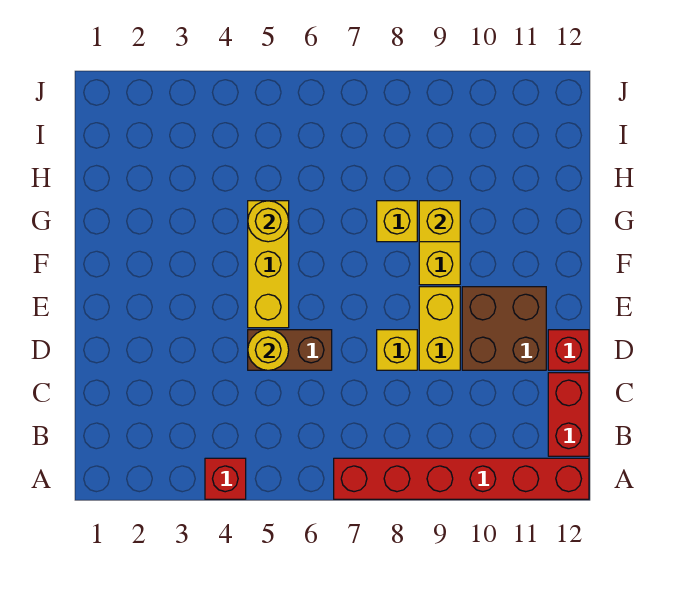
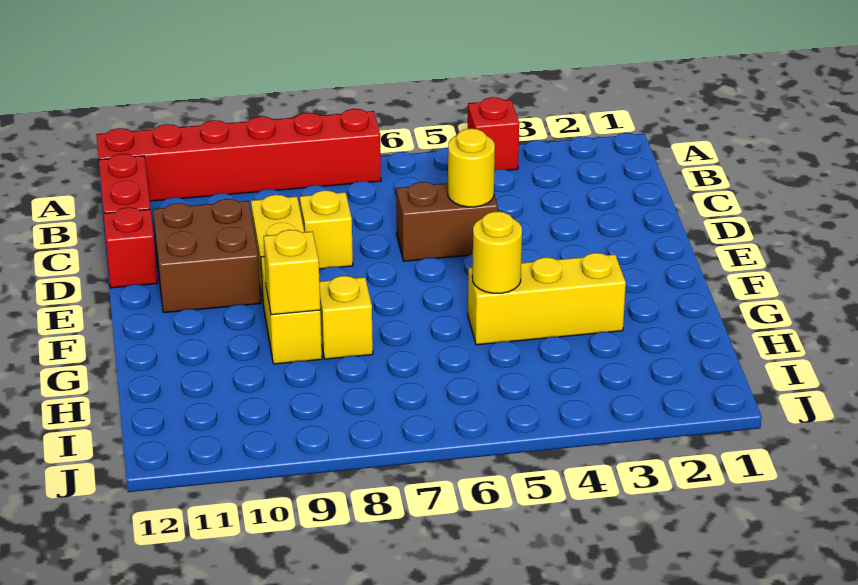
yellow 1x3 brick [248,201,289,328] -> yellow 1x3 brick turned to [468,253,626,345]

